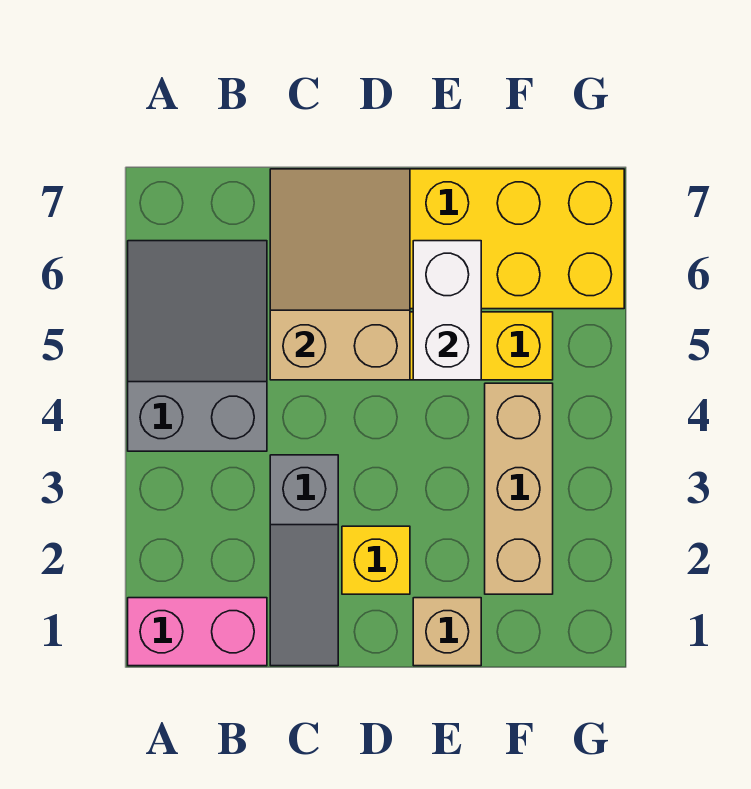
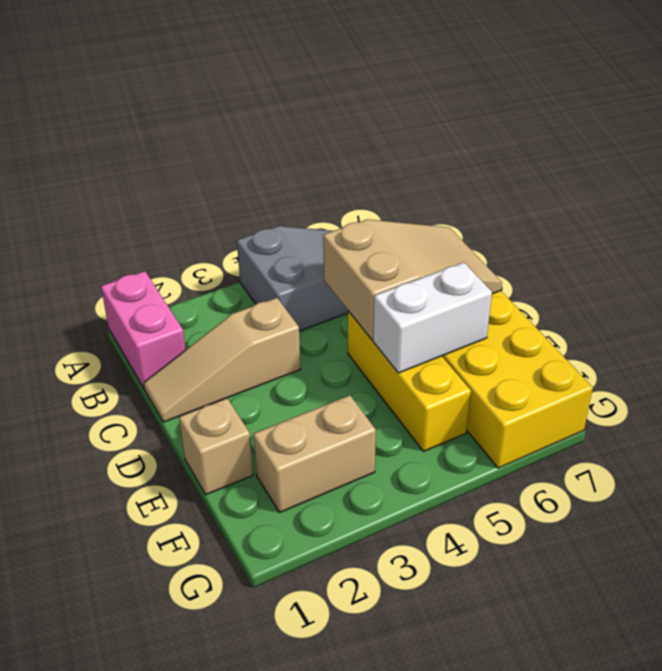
grey 1x3 slope [270,455,338,666] -> tan 1x3 slope [144,298,300,422]
yellow 1x1 brick [342,526,410,594] -> none
tan 1x3 brick [485,383,553,594] -> tan 1x2 brick [253,395,376,512]

